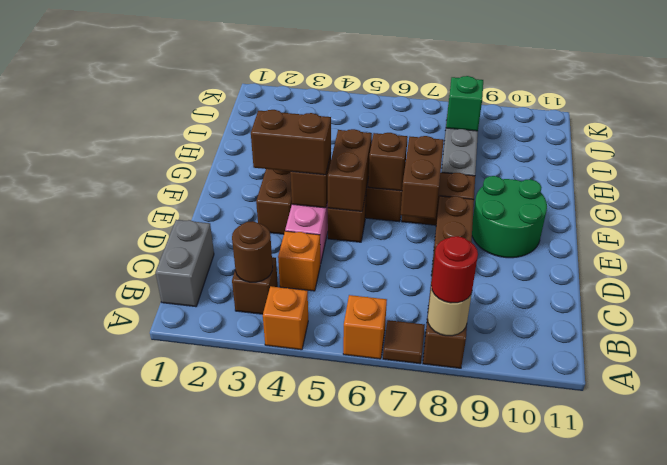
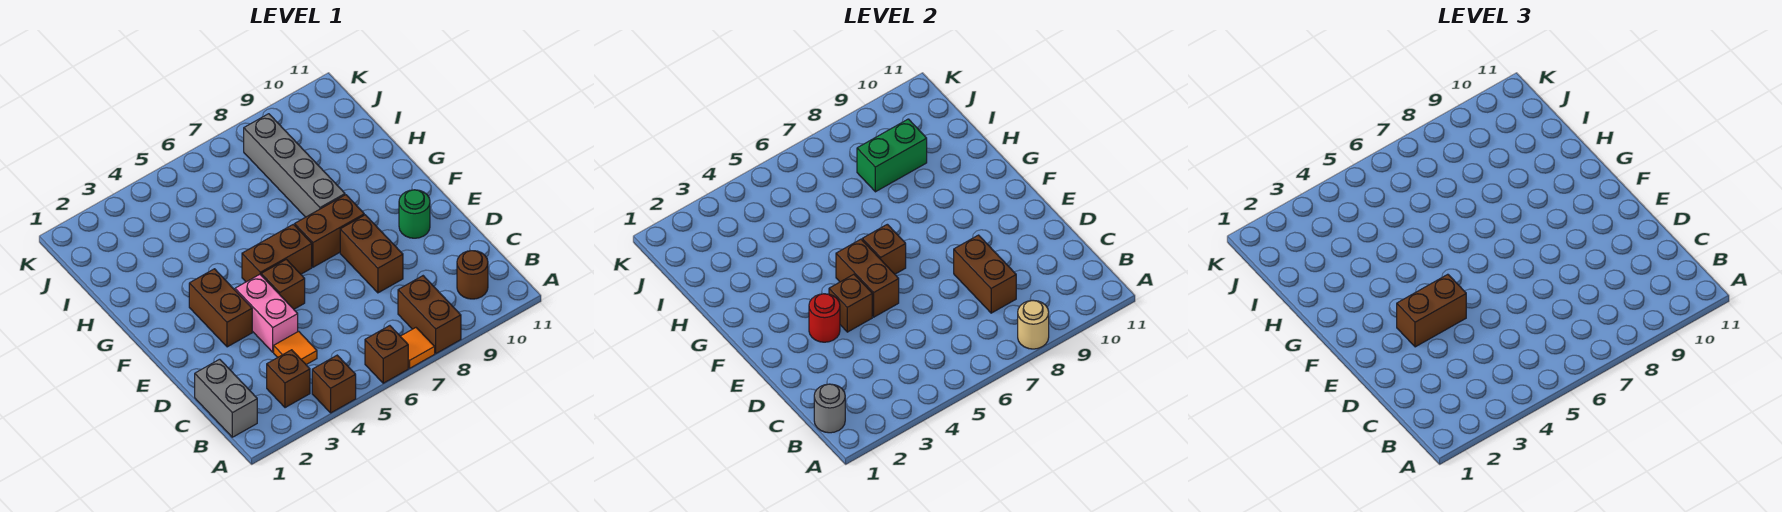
orange 1x1 brick [263,286,308,350] -> brown 1x1 brick [312,355,356,413]
orange 1x1 brick [343,295,387,359] -> brown 1x1 brick [365,326,408,383]
brown 1x1 tile [383,320,425,364] -> orange 1x1 tile [400,328,435,368]
red 1x1 round brick [431,236,478,303] -> red 1x1 round brick moved to [809,294,840,342]
none -> grey 1x1 round brick [814,384,845,433]
brown 1x1 round brick [232,221,273,282] -> brown 1x1 round brick moved to [457,251,488,299]
orange 1x1 brick [278,231,320,291] -> orange 1x1 tile [274,331,317,365]
brown 1x2 brick [401,136,444,219] -> brown 1x2 brick moved to [954,235,1016,313]
green 2x2 round brick [472,176,547,258] -> green 1x1 round brick [399,190,430,238]
green 1x1 brick [446,76,483,131] -> green 1x2 brick [857,119,927,192]

